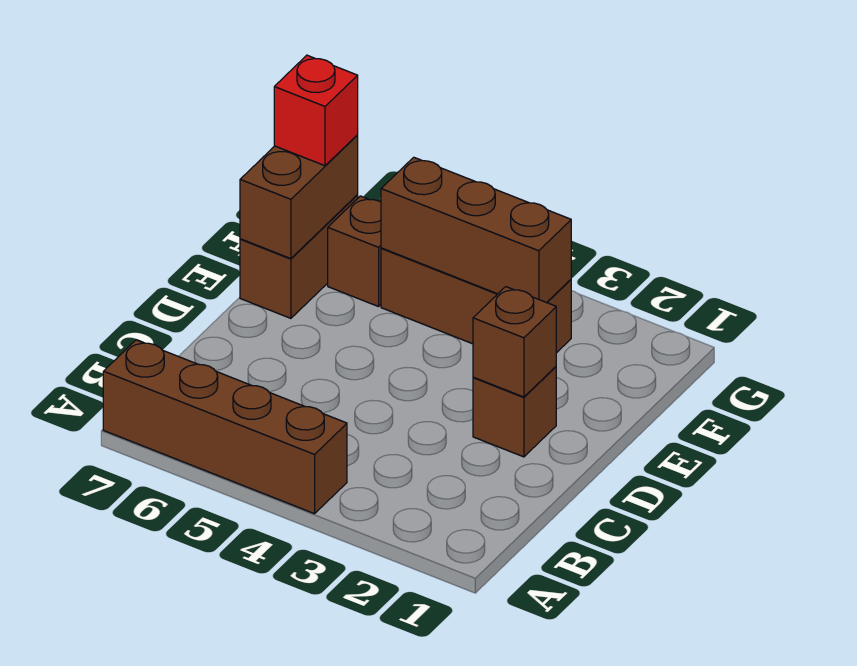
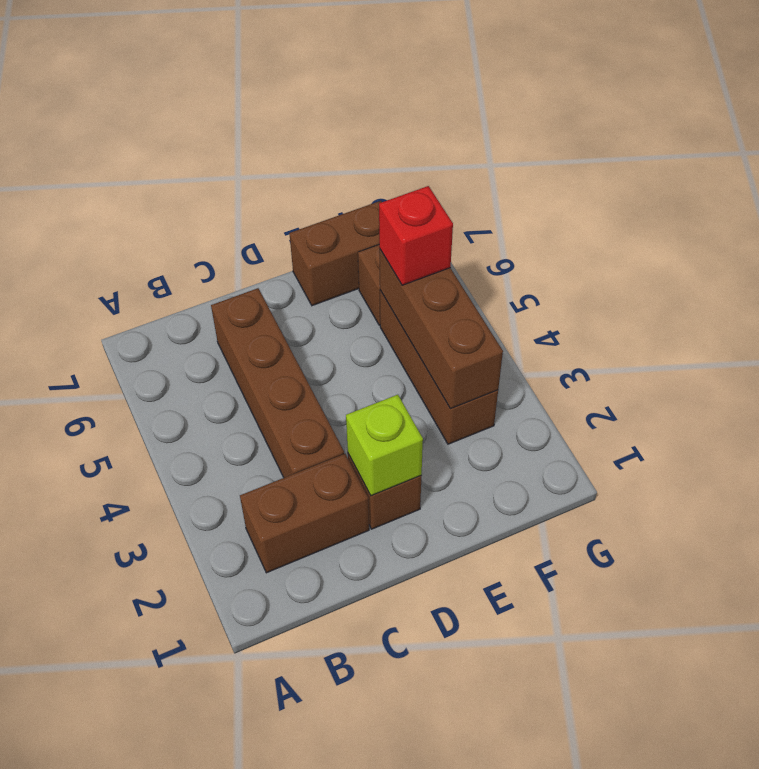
brown 1x4 brick [103,340,347,514] -> brown 1x4 brick moved to [211,288,344,478]
brown 1x1 brick [473,287,556,397] -> lime 1x1 brick [346,395,423,496]
brown 1x2 brick [240,135,358,259] -> brown 1x2 brick moved to [240,454,369,573]
red 1x1 brick [274,55,358,166] -> red 1x1 brick moved to [379,186,453,285]

